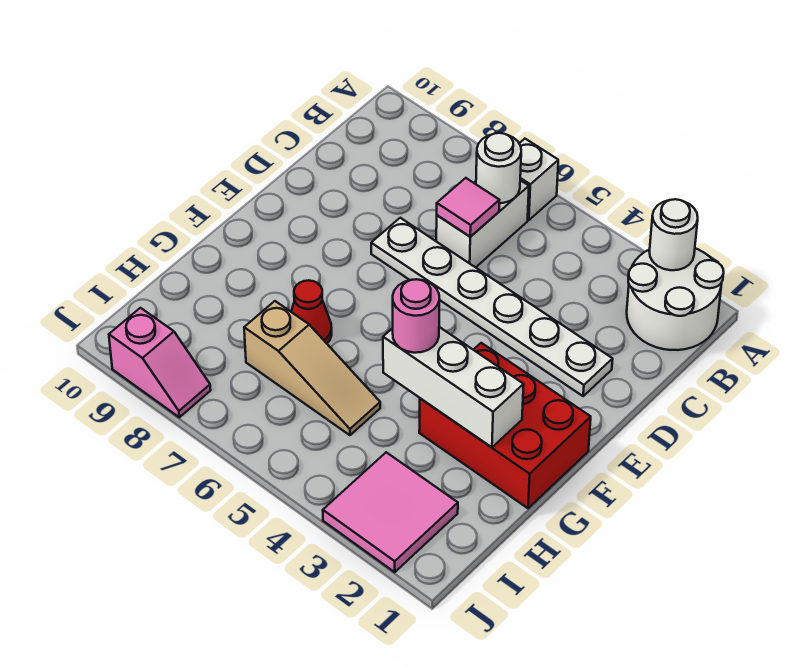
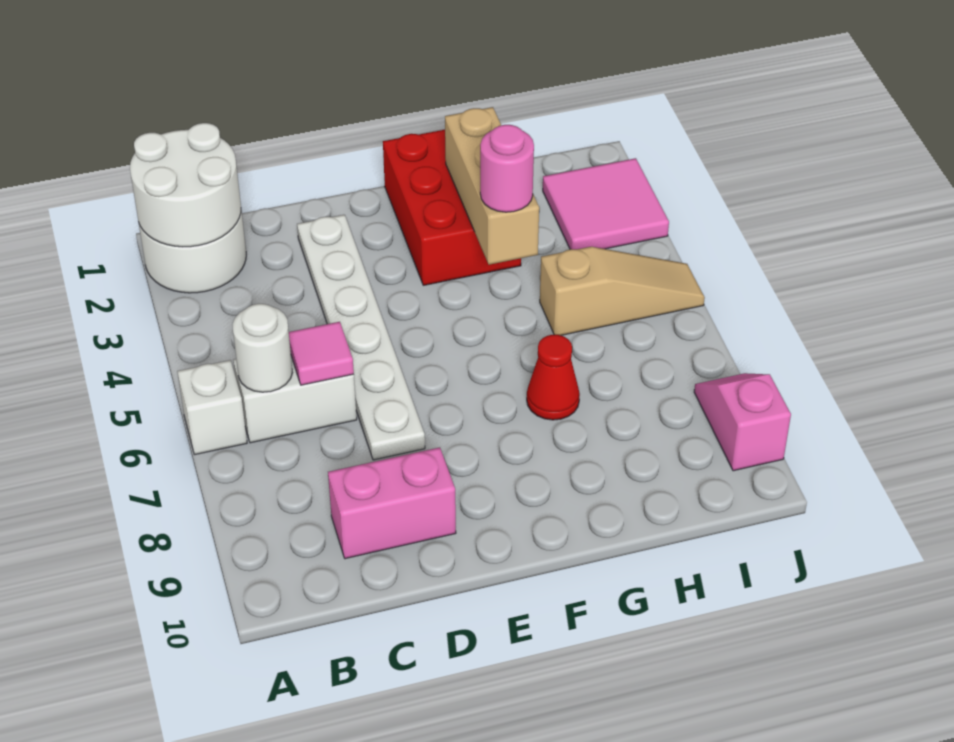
white 1x1 round brick [649,199,698,270] -> white 2x2 round brick [130,123,241,247]
none -> pink 1x2 brick [328,447,456,559]
white 1x3 brick [383,327,524,447] -> tan 1x3 brick [445,107,539,265]
tan 1x3 slope [244,301,380,435] -> tan 1x3 slope turned to [540,247,705,335]

